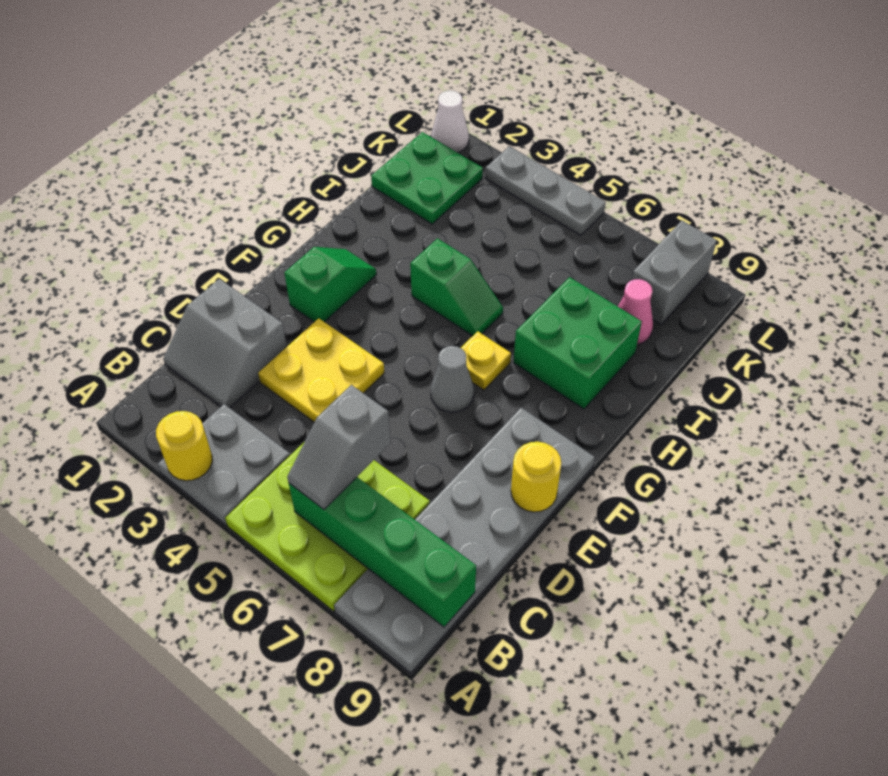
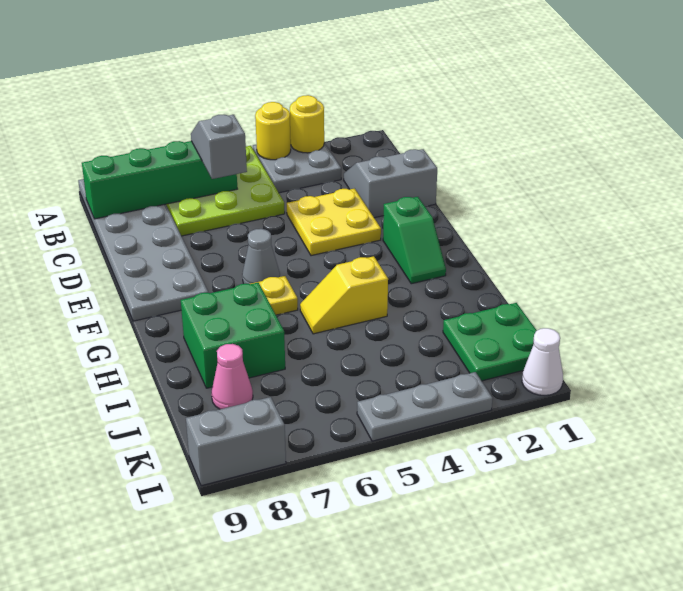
yellow 1x1 round brick [511,442,562,512] -> yellow 1x1 round brick moved to [255,102,291,160]
green 1x2 slope [410,238,503,336] -> yellow 1x2 slope [300,256,388,334]
grey 1x2 brick [632,221,717,324] -> grey 1x2 brick turned to [186,397,286,486]

